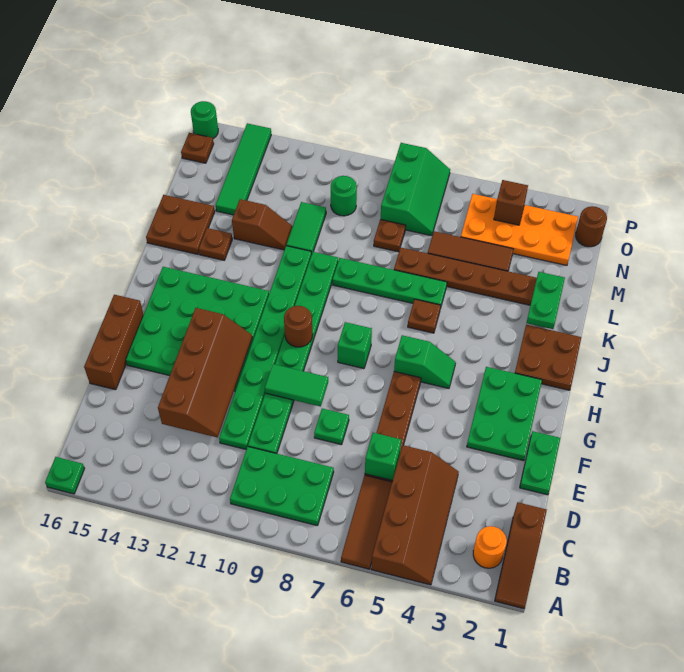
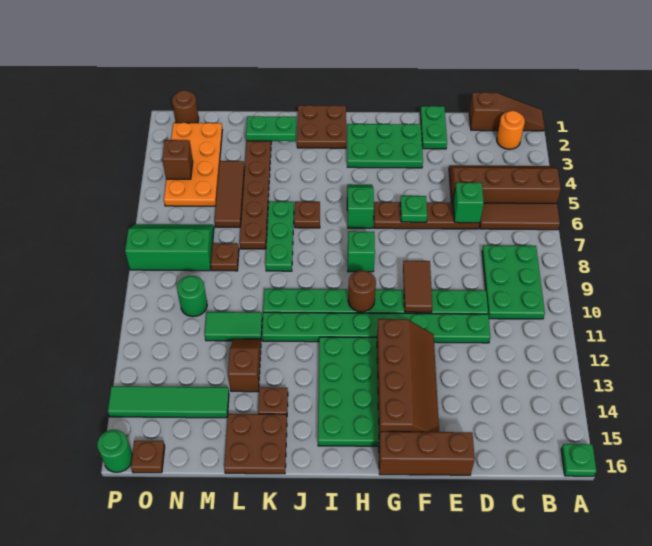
brown 2x4 slope [158,308,252,437] -> brown 2x4 slope turned to [377,319,439,439]
green 1x2 plate [520,431,560,495] -> green 1x2 plate turned to [420,106,447,149]
green 1x1 plate [314,409,349,445] -> green 1x1 plate moved to [400,196,427,222]
green 1x2 tile [265,364,328,406] -> brown 1x2 tile [403,261,433,312]
green 1x4 plate [333,258,447,308] -> green 1x3 plate [266,201,294,271]

